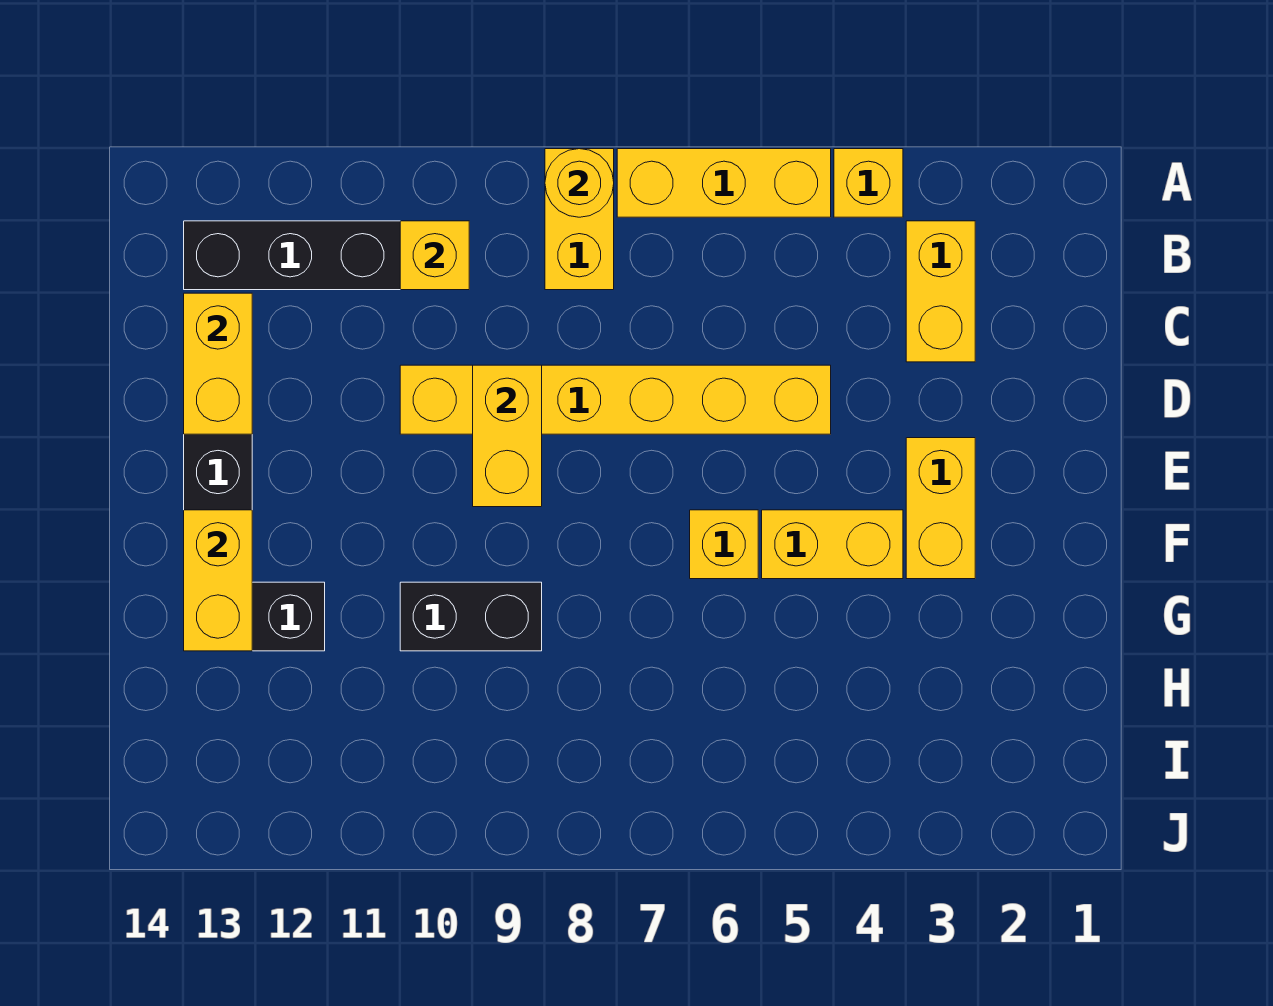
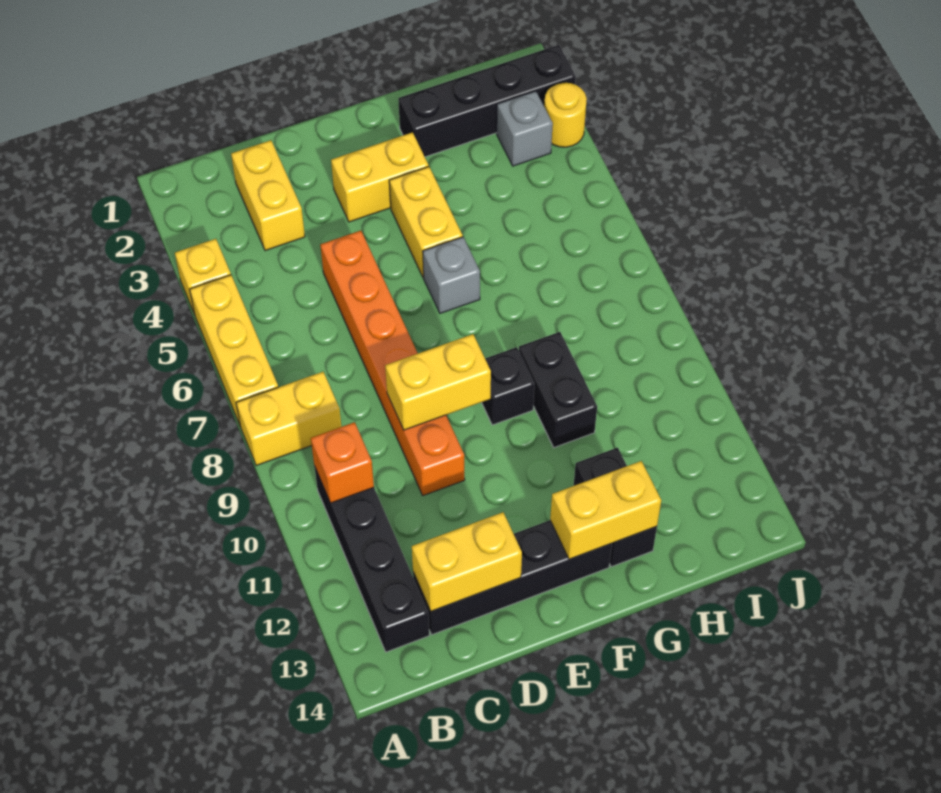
yellow 1x1 round brick [545,149,614,217] -> yellow 1x1 round brick moved to [544,83,587,147]
yellow 1x2 brick [906,221,975,362] -> yellow 1x2 brick turned to [231,140,305,251]
yellow 1x1 brick [400,221,469,290] -> orange 1x1 brick [311,422,374,503]
yellow 1x6 brick [400,365,831,434] -> orange 1x6 brick [320,231,465,496]
yellow 1x1 brick [690,510,758,579] -> grey 1x1 brick [423,237,480,313]
none -> black 1x1 brick [482,347,534,425]
none -> black 1x4 brick [398,45,576,157]
none -> grey 1x1 brick [497,91,553,166]

